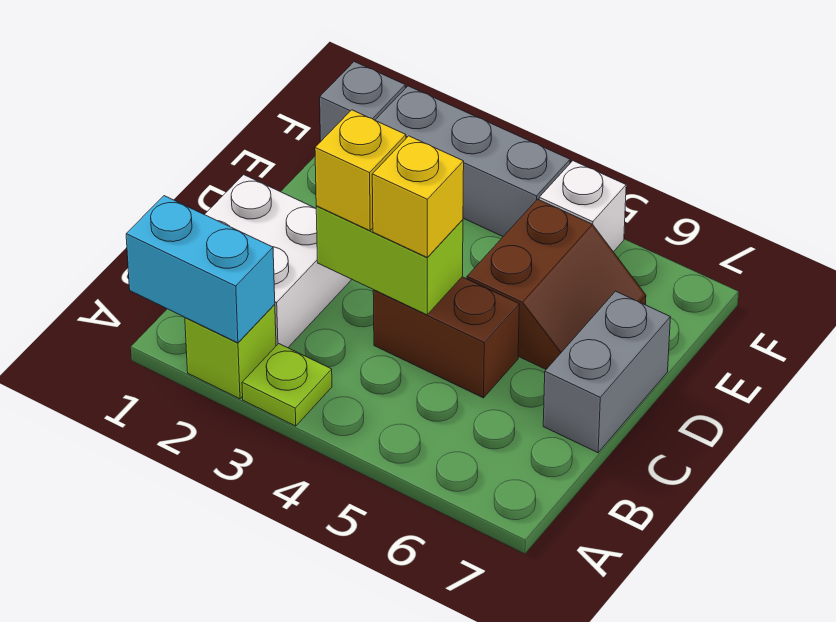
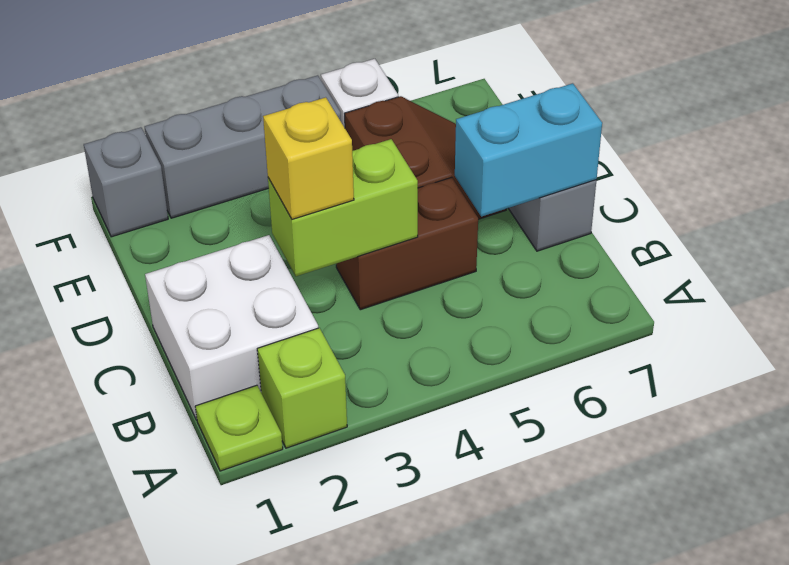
cyan 1x2 brick [126,196,275,343] -> cyan 1x2 brick moved to [455,83,602,217]
lime 1x1 plate [242,344,332,426] -> lime 1x1 plate moved to [195,385,283,471]
yellow 1x1 brick [372,136,464,257] -> none

